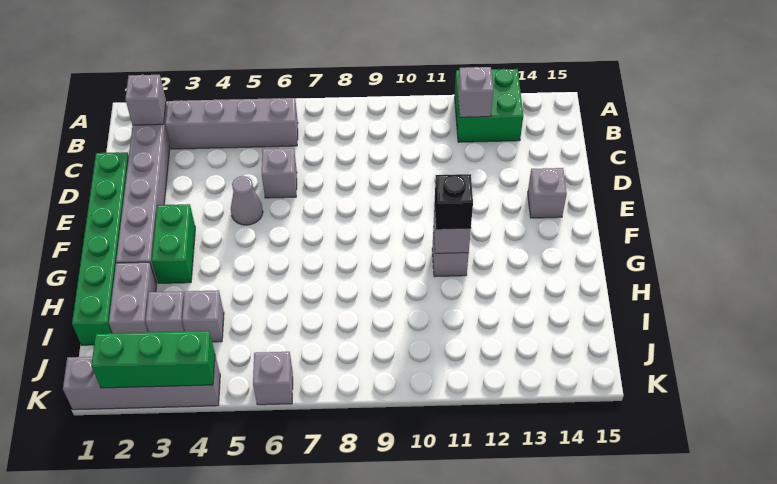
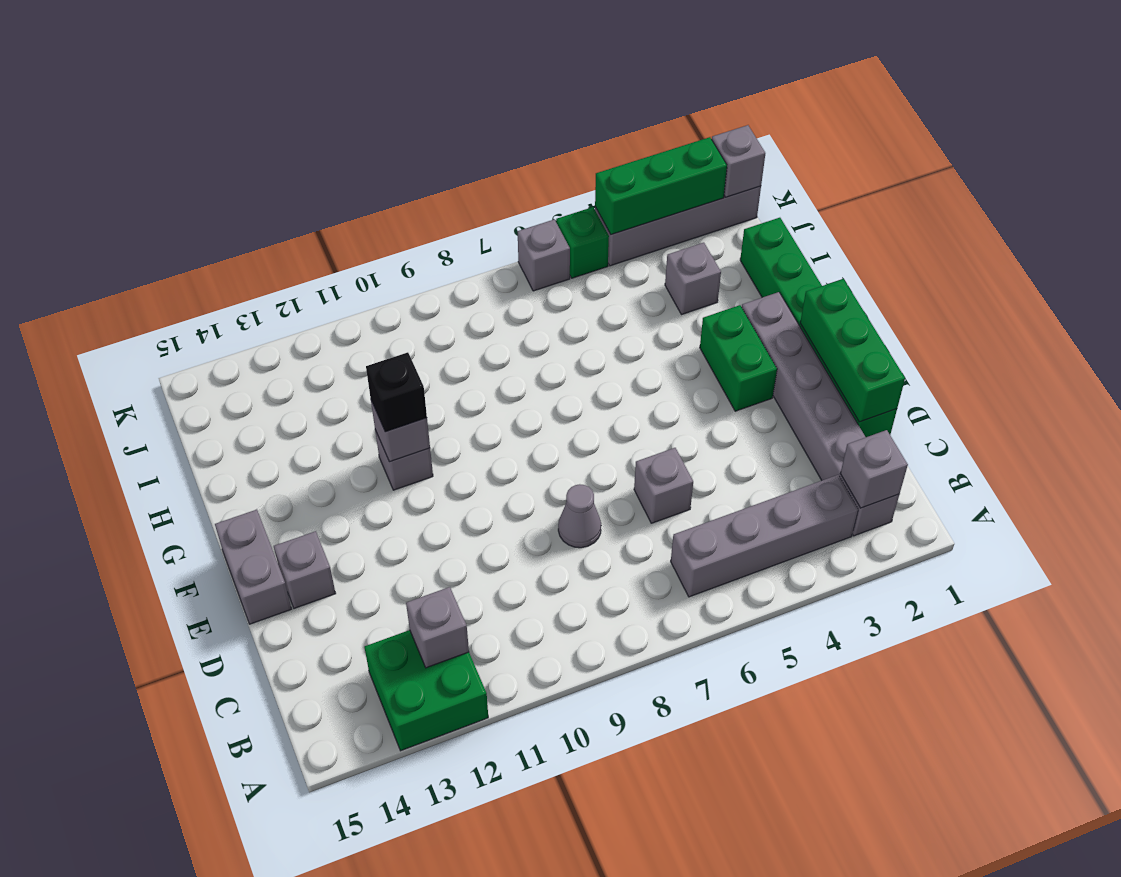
none -> green 1x3 brick [800,279,905,422]
grey 1x1 cone [231,176,263,225] -> grey 1x1 cone moved to [558,484,601,548]
grey 1x2 brick [109,262,157,333] -> grey 1x2 brick moved to [215,510,291,624]
grey 1x1 brick [182,290,224,342] -> grey 1x1 brick moved to [712,125,765,197]
none -> green 1x1 brick [556,207,609,278]

